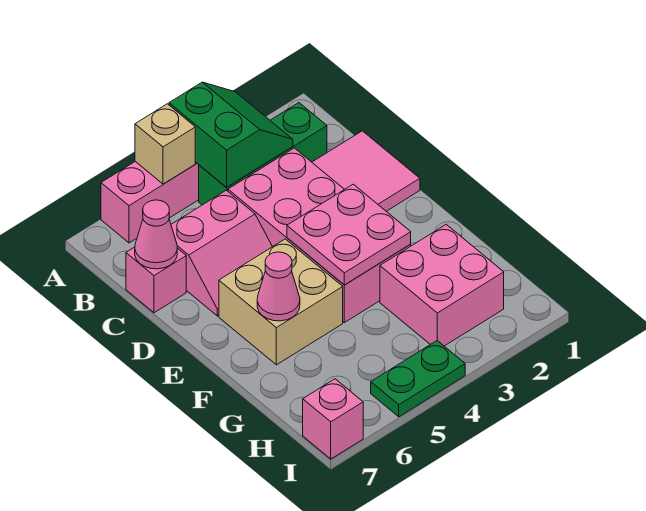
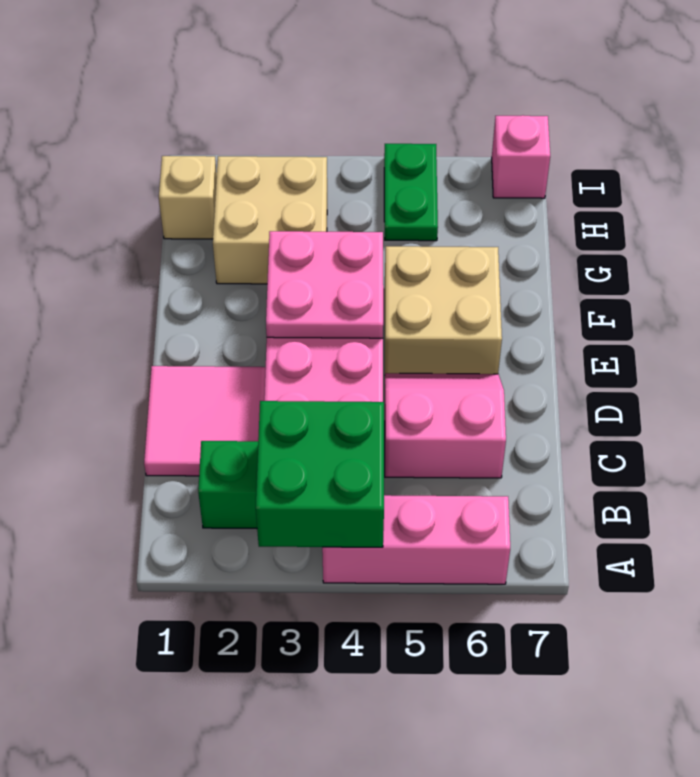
green 2x2 slope [169,82,293,188] -> green 2x2 brick [256,401,384,547]
tan 1x1 brick [135,104,195,184] -> tan 1x1 brick moved to [159,156,217,239]
pink 1x1 brick [126,247,186,313] -> none
pink 1x1 cone [135,200,177,269] -> none
pink 1x1 cone [257,252,300,321] -> none
pink 2x2 brick [380,224,504,346] -> tan 2x2 brick [213,156,327,284]
green 1x2 plate [371,341,465,417] -> green 1x2 plate turned to [384,144,438,241]

